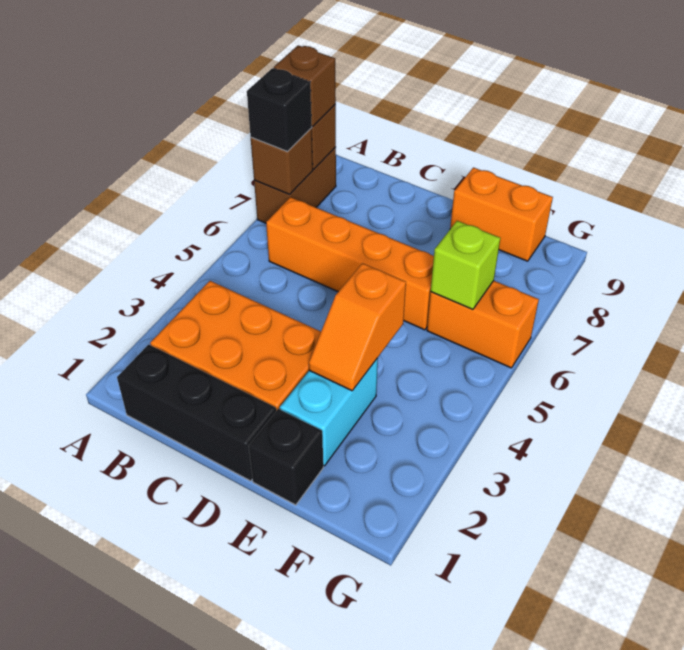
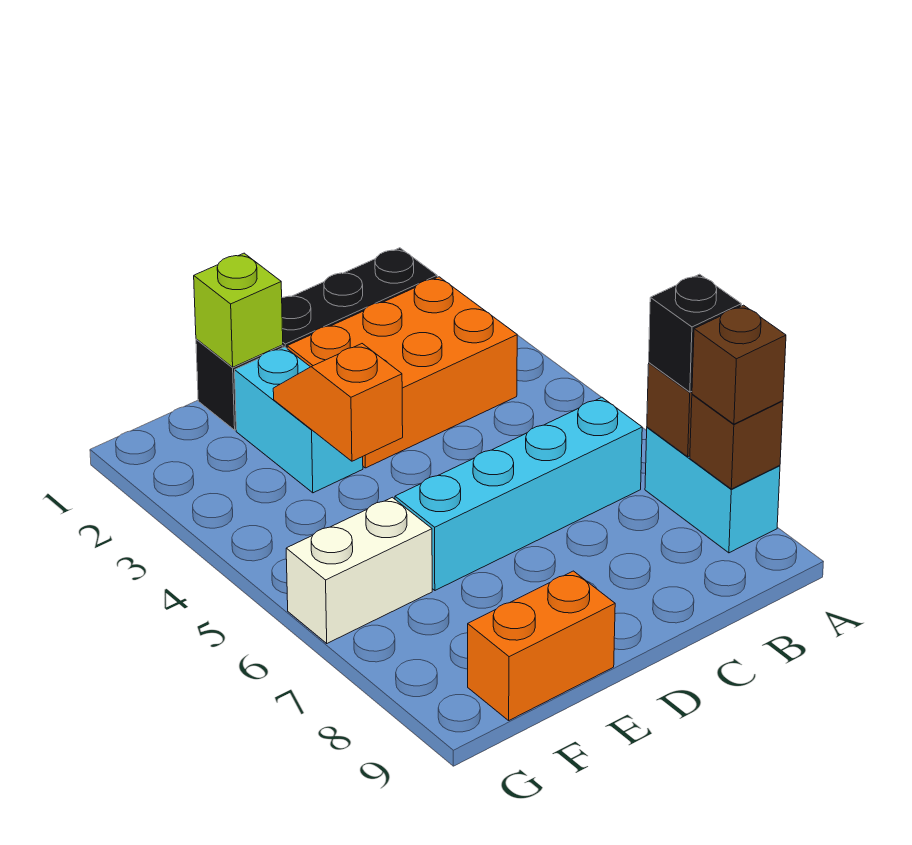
brown 1x2 brick [254,148,336,223] -> cyan 1x2 brick [645,427,780,553]
orange 1x4 brick [266,197,434,330] -> cyan 1x4 brick [395,397,642,590]
orange 1x2 brick [427,281,539,368] -> white 1x2 brick [286,497,432,643]
lime 1x1 brick [431,221,500,310] -> lime 1x1 brick moved to [194,253,283,367]

